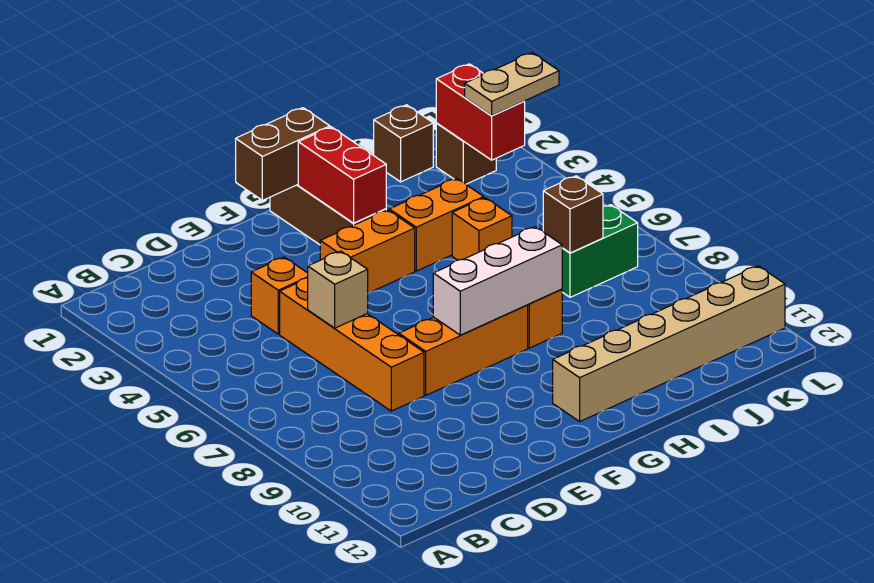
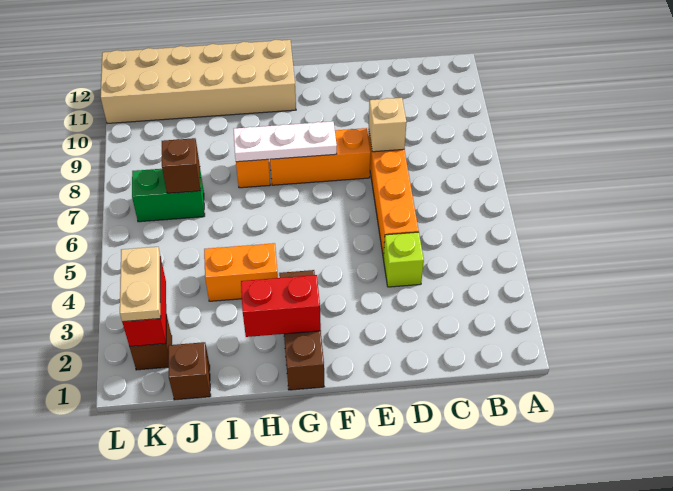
orange 1x1 brick [251,257,308,334] -> lime 1x1 brick [383,232,424,287]
tan 1x1 brick [308,251,368,328] -> tan 1x1 brick moved to [369,98,406,152]
brown 1x2 brick [236,108,330,200] -> none
orange 1x2 brick [320,210,415,293] -> none
white 1x3 brick [433,227,562,335] -> white 1x3 plate [234,121,337,162]
red 1x2 brick [298,127,386,223] -> red 1x2 brick turned to [241,275,321,337]
tan 1x6 brick [553,266,785,421] -> tan 2x6 brick [101,40,296,124]
orange 1x1 brick [452,198,512,260] -> none
tan 1x2 plate [465,53,559,116] -> tan 1x2 plate turned to [120,247,161,322]

